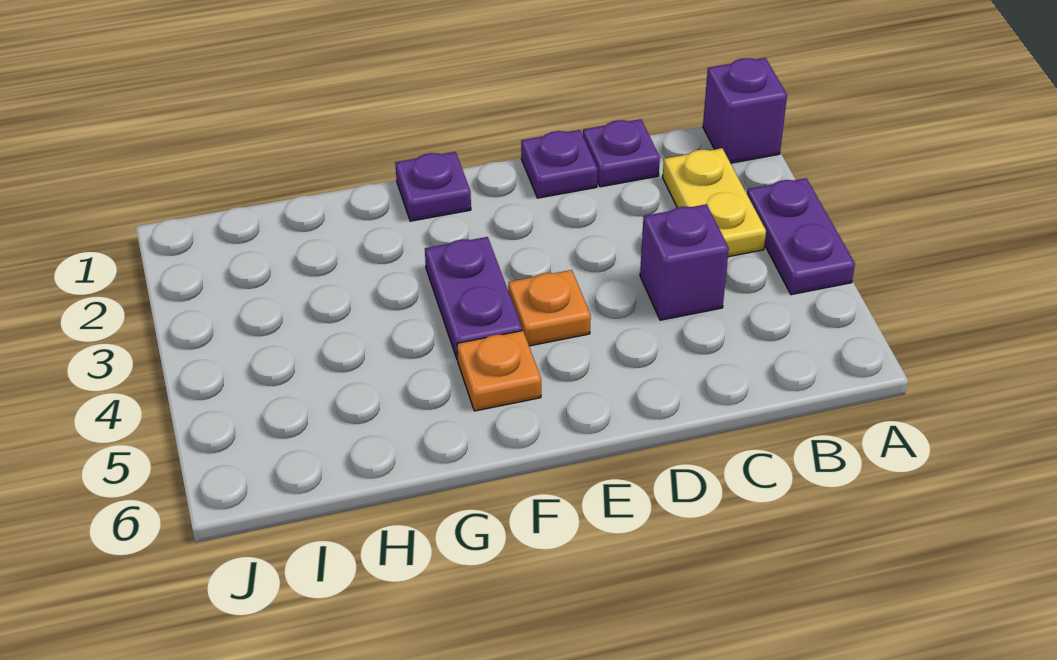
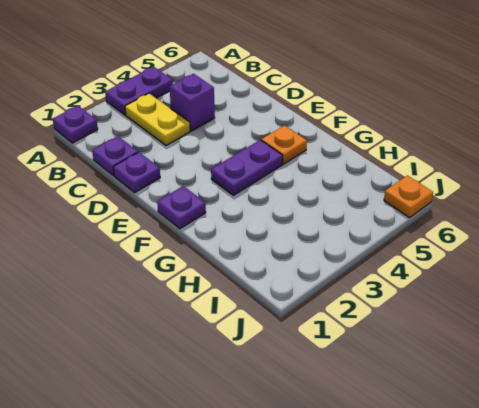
purple 1x1 brick [703,58,787,163] -> purple 1x1 plate [53,106,98,143]
yellow 1x2 plate [663,148,766,257] -> yellow 1x2 plate turned to [125,93,190,146]
orange 1x1 plate [508,270,591,346] -> orange 1x1 plate moved to [384,175,433,218]

